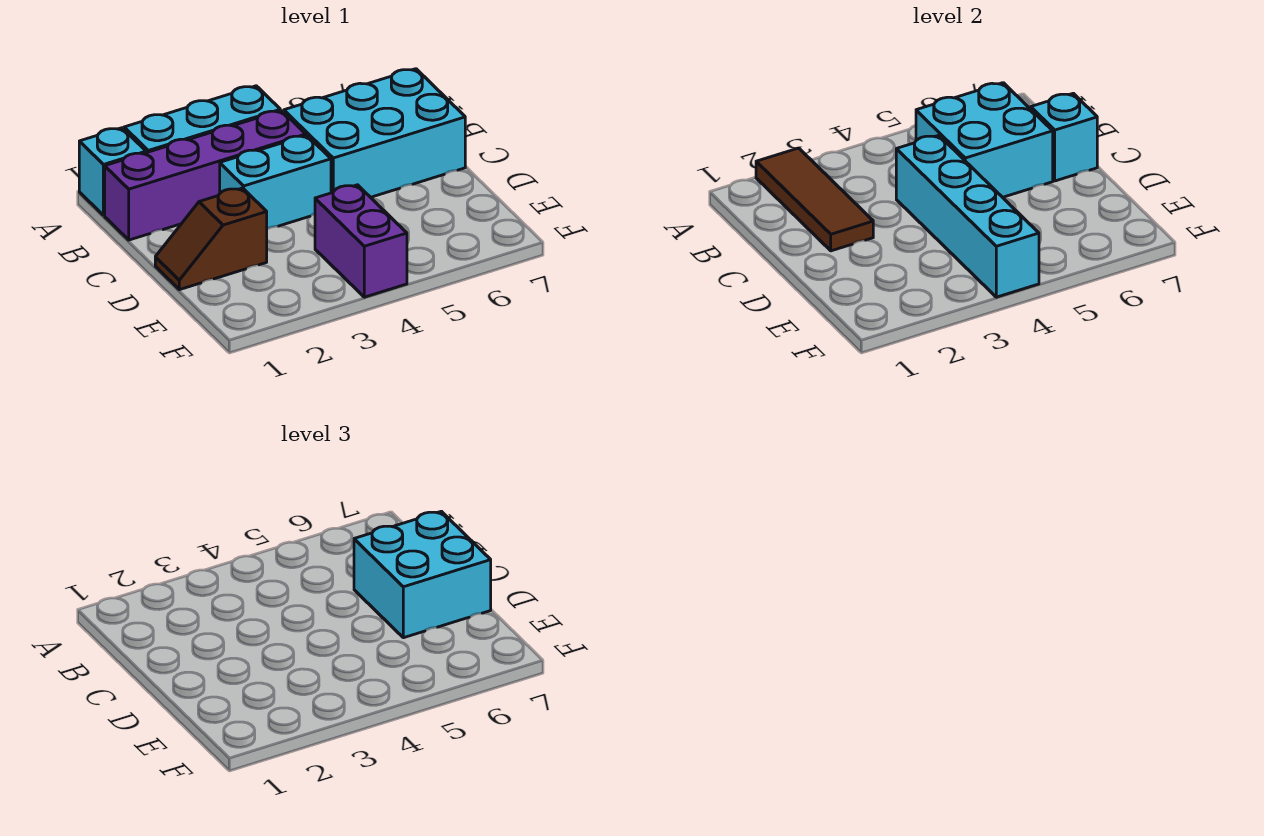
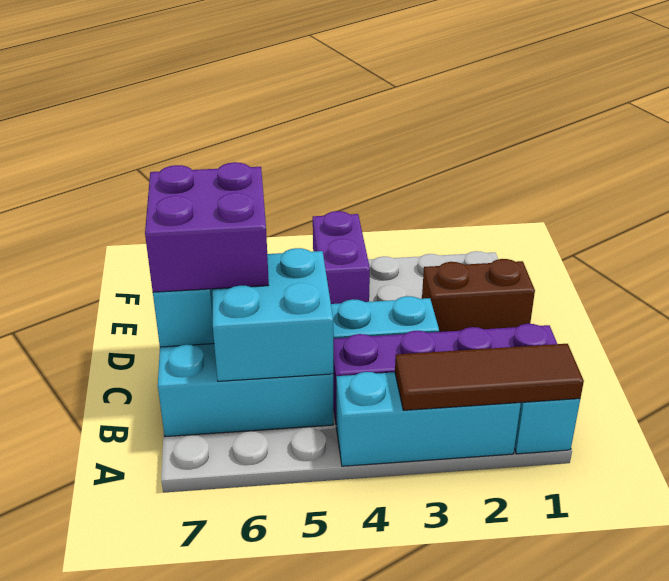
brown 1x3 tile [756,148,873,251] -> brown 1x3 tile turned to [395,344,584,410]
cyan 1x4 brick [896,135,1039,297] -> none
cyan 2x2 brick [354,511,491,638] -> purple 2x2 brick [145,162,269,292]
brown 1x2 slope [155,188,267,290] -> brown 1x2 brick [422,259,535,332]

